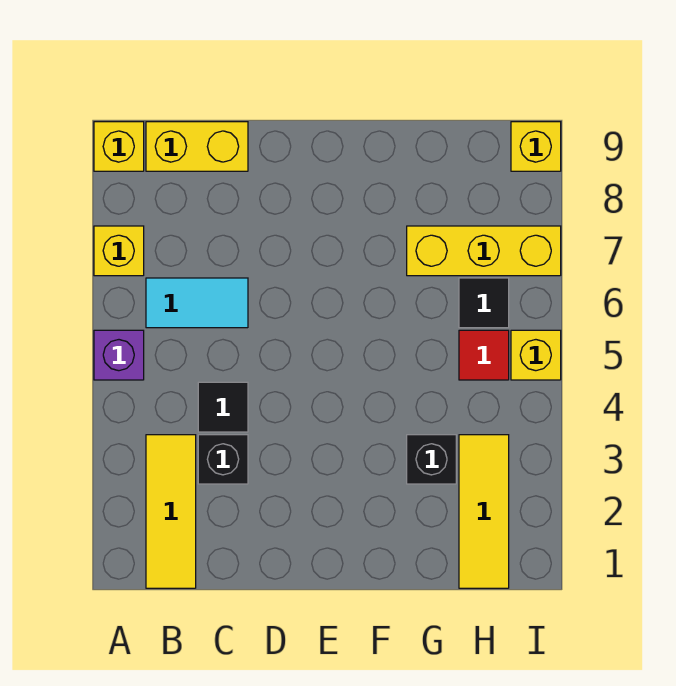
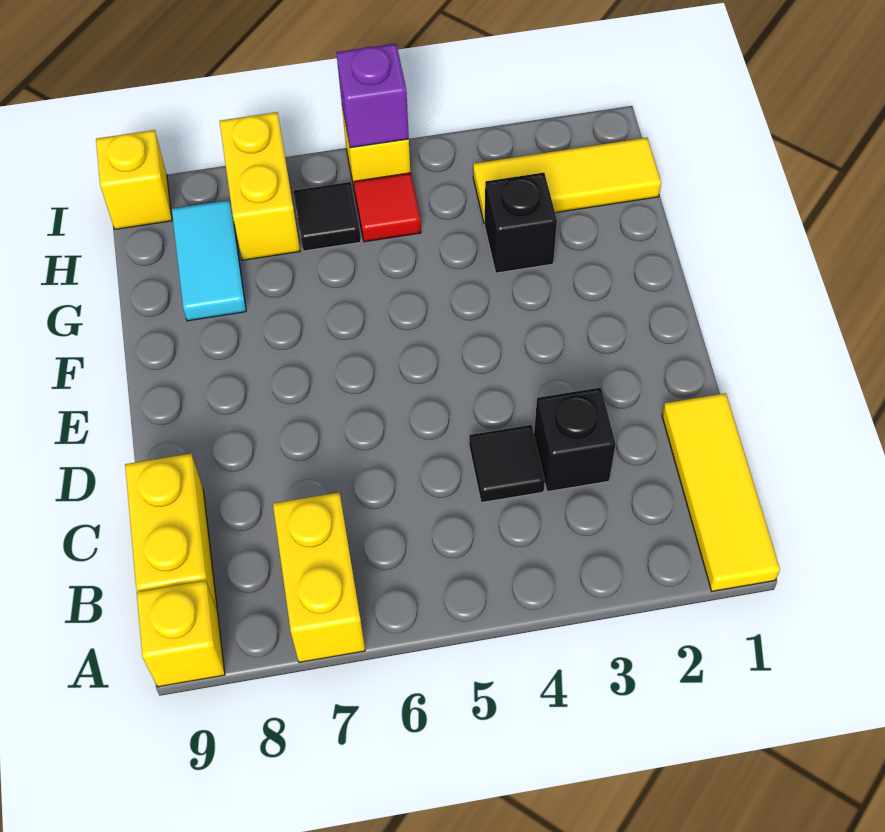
purple 1x1 brick [94,330,144,380] -> purple 1x1 brick moved to [336,44,409,148]
yellow 1x1 brick [94,226,144,276] -> yellow 1x2 brick [273,493,365,662]
yellow 1x3 tile [146,435,196,588] -> yellow 1x3 tile turned to [662,393,780,591]
cyan 1x2 tile [146,278,248,328] -> cyan 1x2 tile moved to [172,200,246,321]
yellow 1x3 brick [407,226,561,276] -> yellow 1x2 brick [220,112,300,260]

